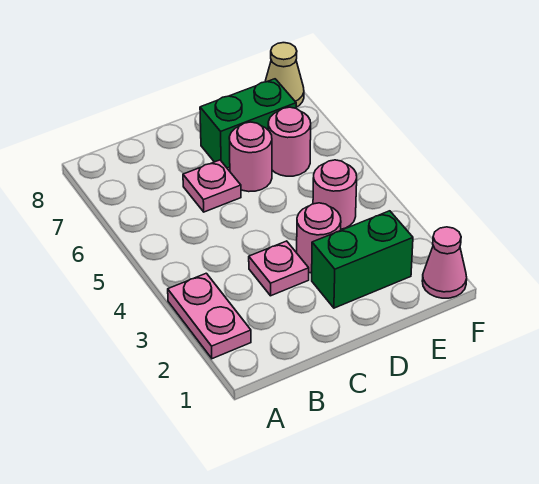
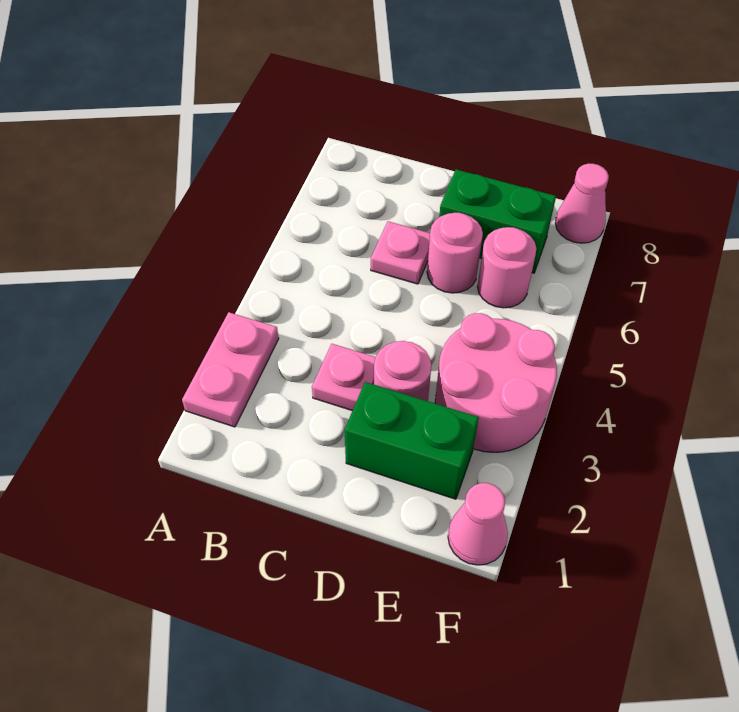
pink 1x1 round brick [313,160,357,229] -> pink 2x2 round brick [435,313,557,452]
tan 1x1 cone [265,43,304,107] -> pink 1x1 cone [555,164,609,243]

